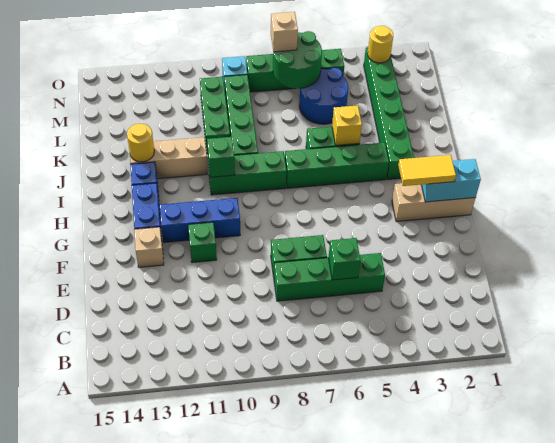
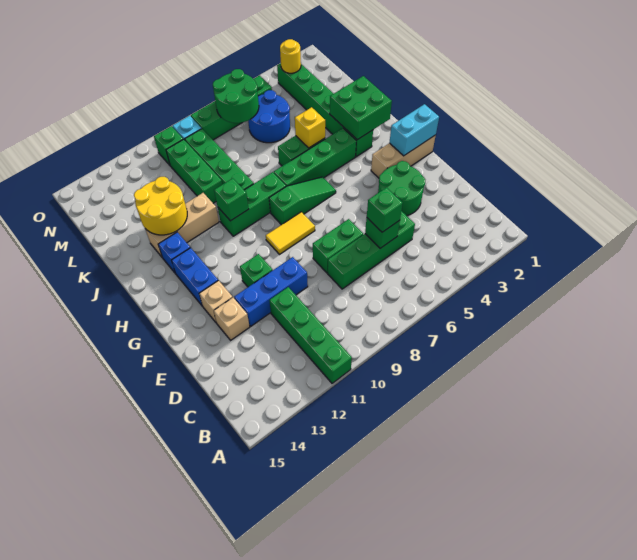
none -> green 1x4 brick [269,287,352,383]
none -> green 1x1 brick [367,188,403,232]
none -> green 2x2 round brick [378,161,425,216]
yellow 1x2 tile [398,155,456,186] -> yellow 1x2 tile moved to [266,212,315,254]
blue 1x3 brick [160,198,240,243] -> blue 1x3 brick moved to [234,257,308,326]
none -> green 1x3 slope [269,177,336,225]
none -> green 2x2 brick [330,76,392,140]
yellow 1x1 round brick [127,124,154,162] -> yellow 2x2 round brick [134,177,187,235]
tan 1x1 brick [271,12,298,52] -> tan 1x1 brick moved to [214,298,250,340]
none -> green 1x1 brick [154,126,183,165]

